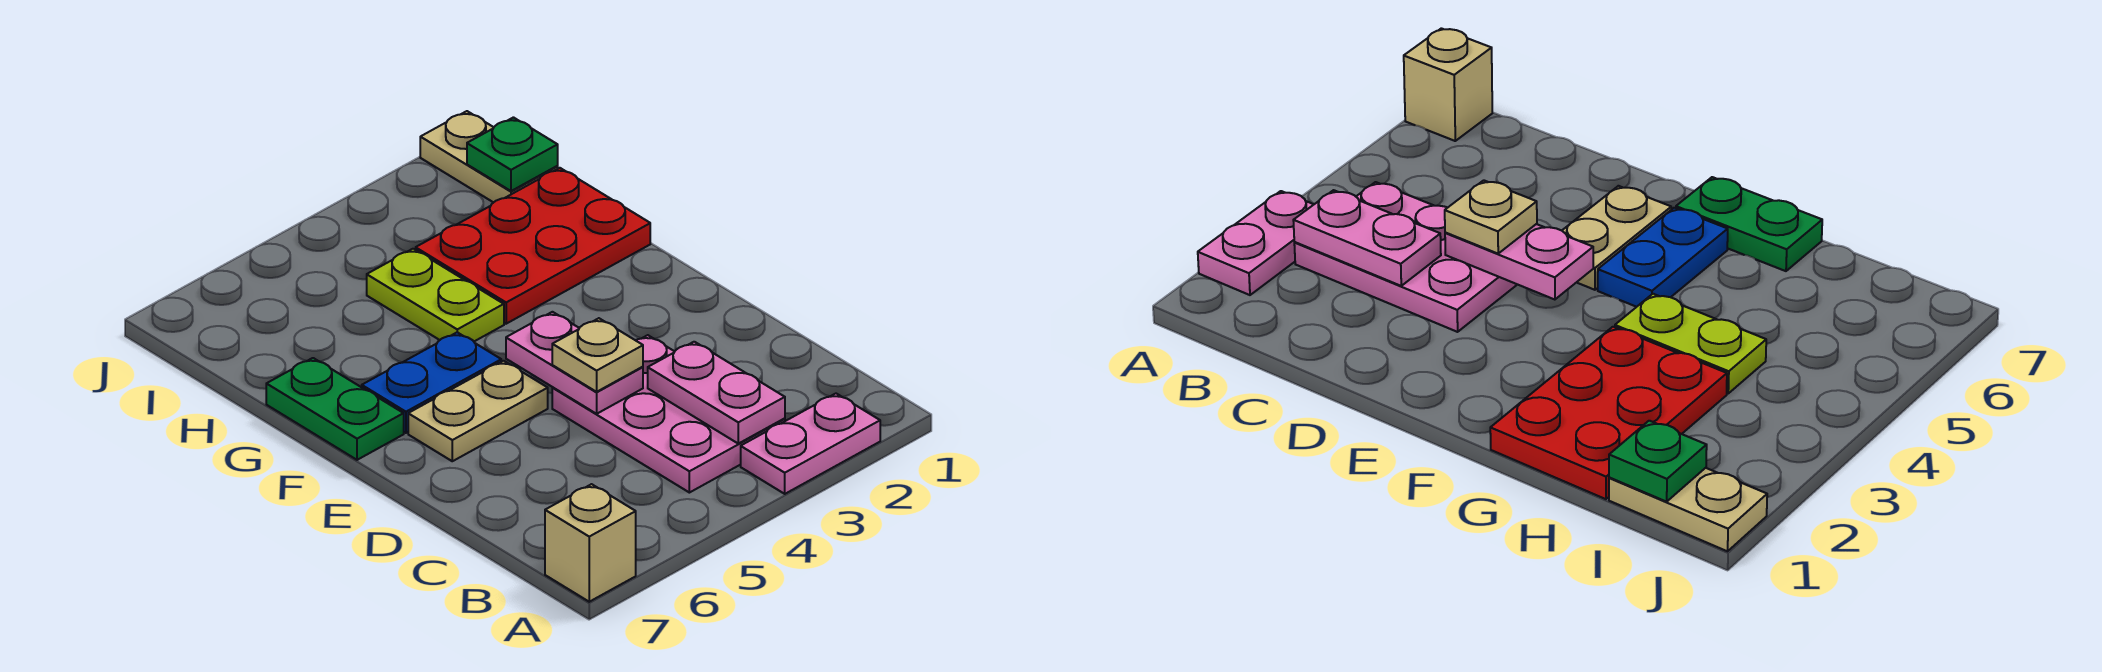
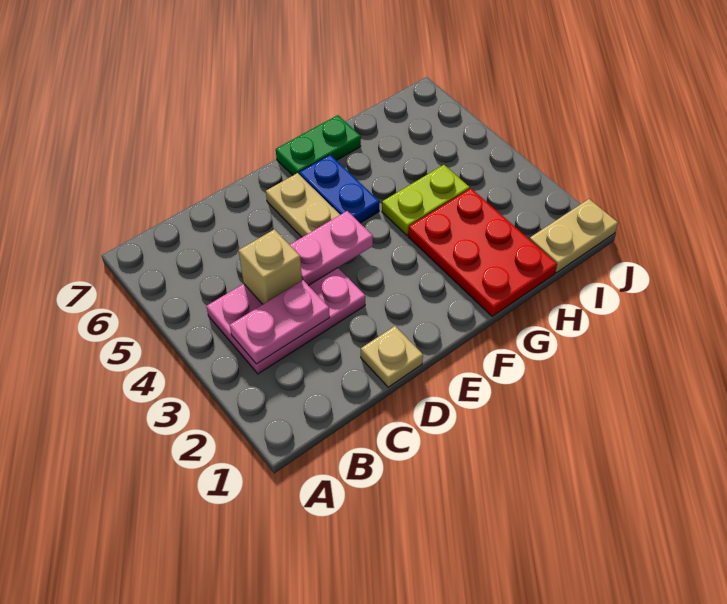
pink 1x2 plate [741,394,880,494] -> none
tan 1x1 brick [545,484,636,602] -> tan 1x1 brick moved to [239,229,302,304]
tan 1x1 plate [552,318,643,392] -> tan 1x1 plate moved to [361,326,423,387]
green 1x1 plate [467,117,558,191] -> none

